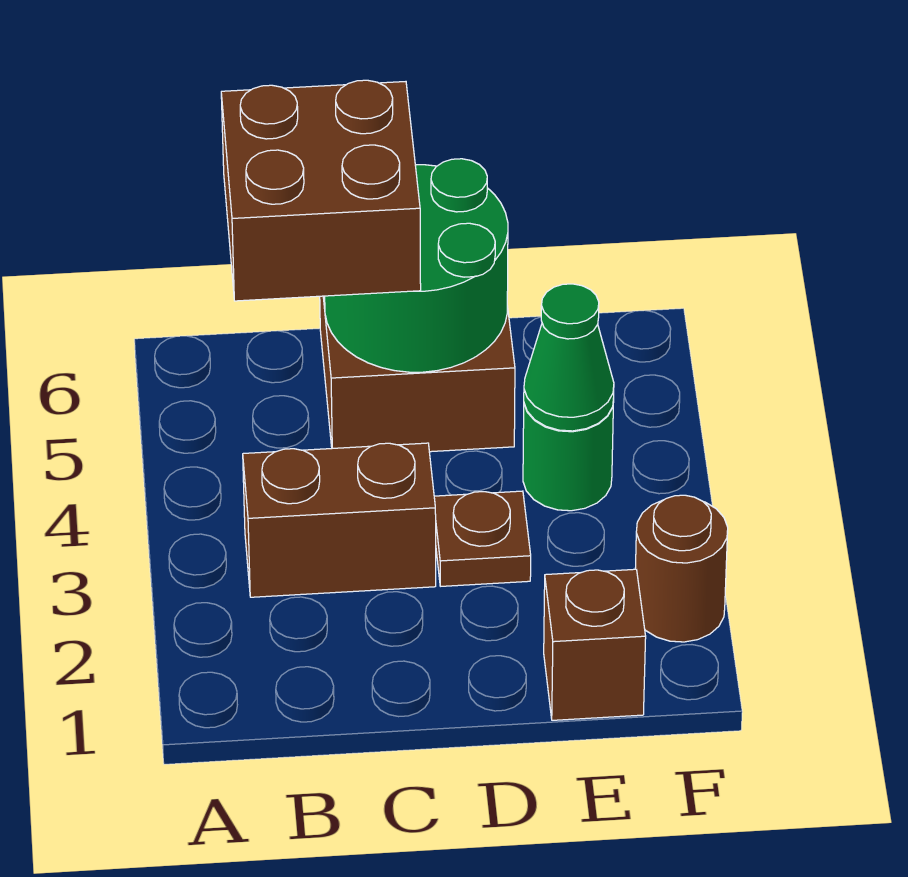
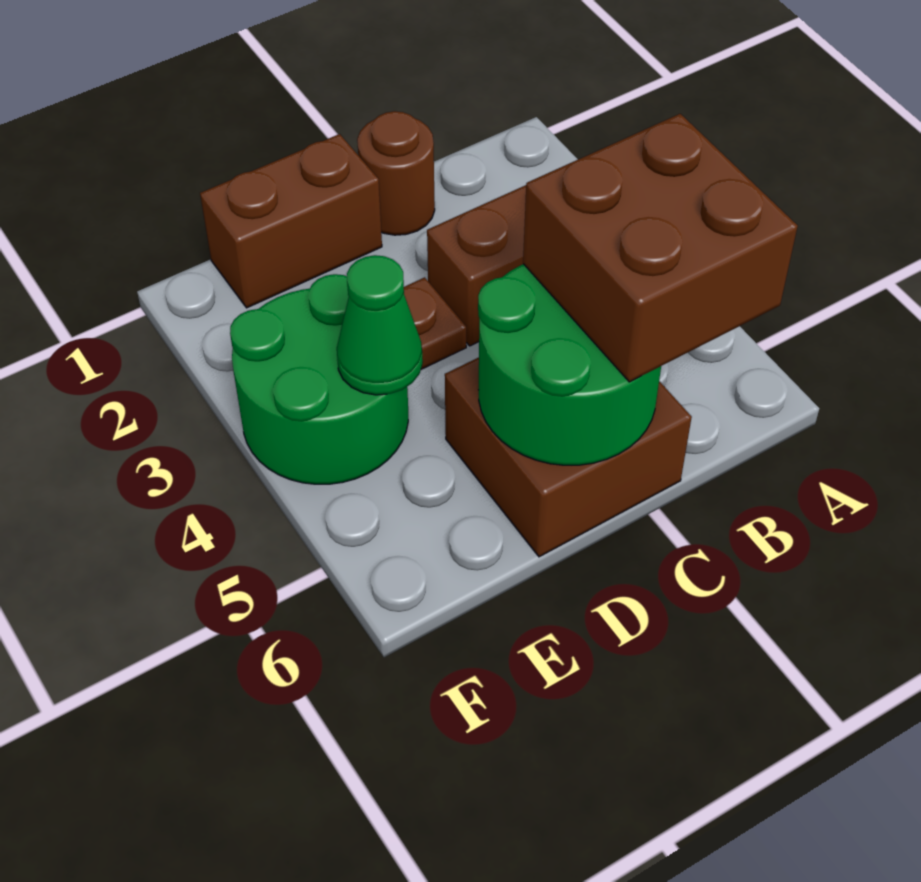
brown 1x1 brick [544,569,646,720] -> brown 1x2 brick [200,134,382,308]
green 1x1 round brick [523,399,614,511] -> green 2x2 round brick [230,274,408,484]
brown 1x1 round brick [635,495,728,642] -> brown 1x1 round brick moved to [357,111,435,235]

